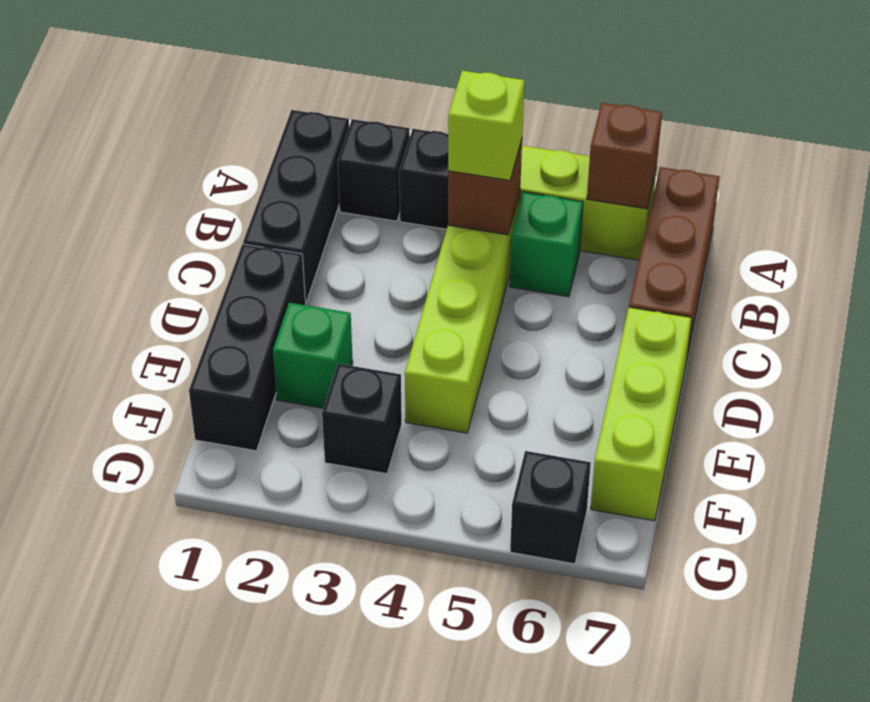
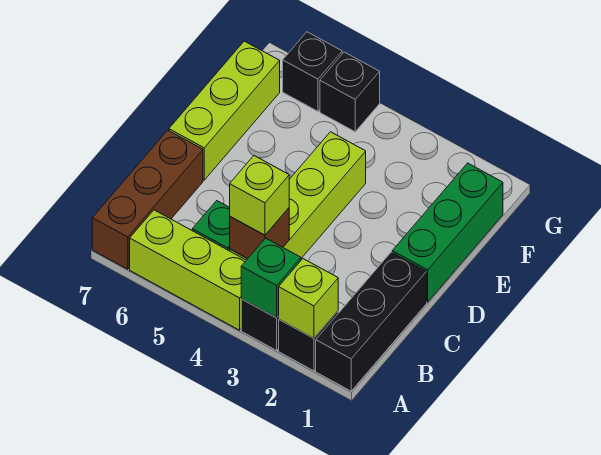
none -> lime 1x1 brick [279,259,338,338]
brown 1x1 brick [587,103,662,209] -> none
black 1x3 brick [189,244,306,451] -> green 1x3 brick [392,163,503,302]
green 1x1 brick [273,303,353,408] -> green 1x1 brick moved to [241,238,301,318]
black 1x1 brick [322,364,402,474] -> black 1x1 brick moved to [320,52,380,132]

